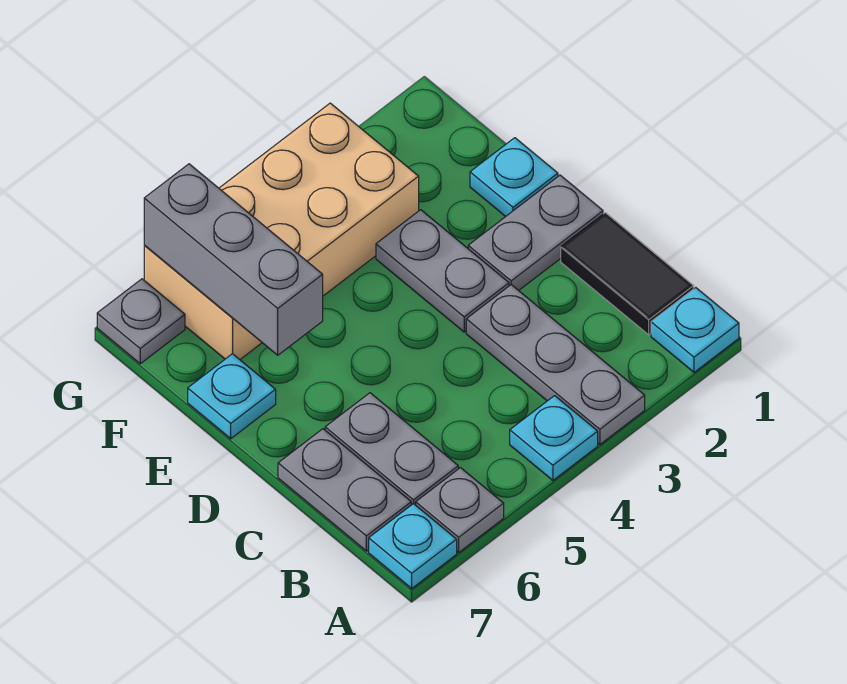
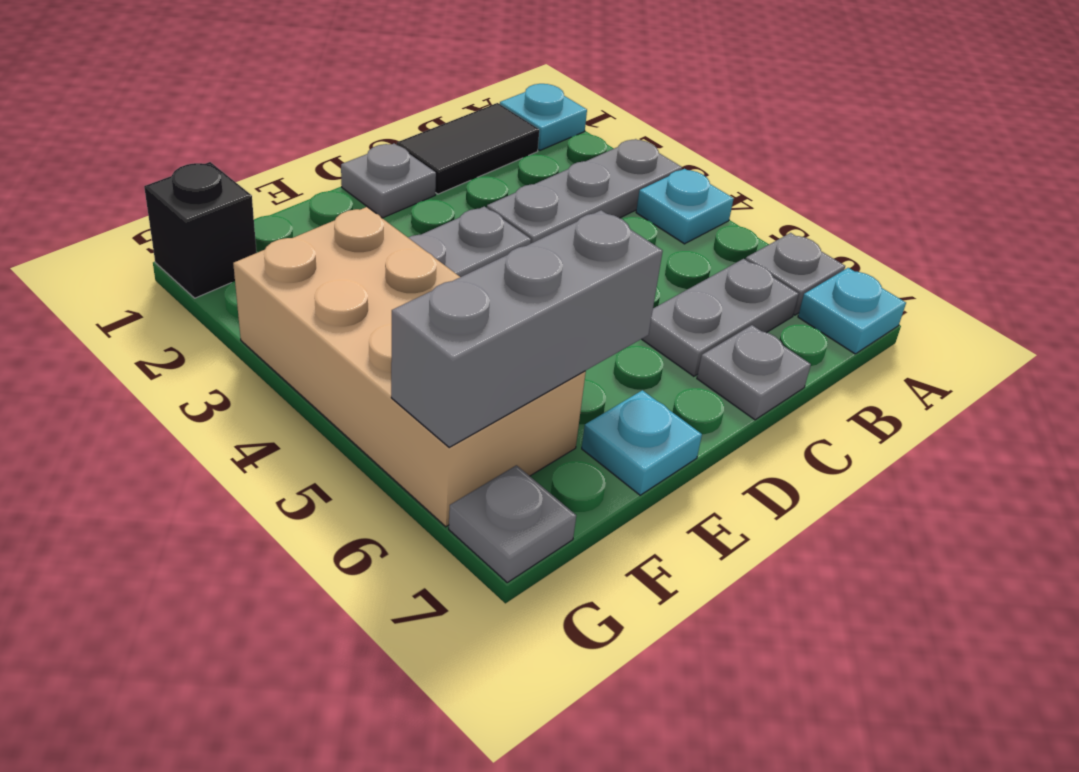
grey 1x2 plate [278,429,411,551] -> grey 1x1 plate [697,325,811,420]
grey 1x2 plate [468,175,603,291] -> grey 1x1 plate [341,143,436,218]
cyan 1x1 plate [470,138,558,217] -> none
none -> black 1x1 brick [144,162,257,298]

